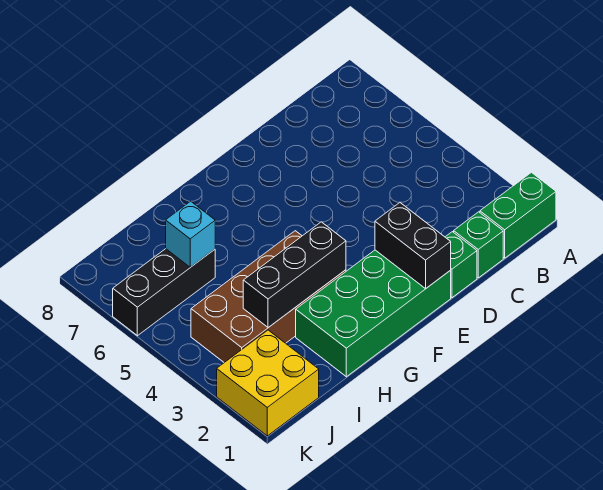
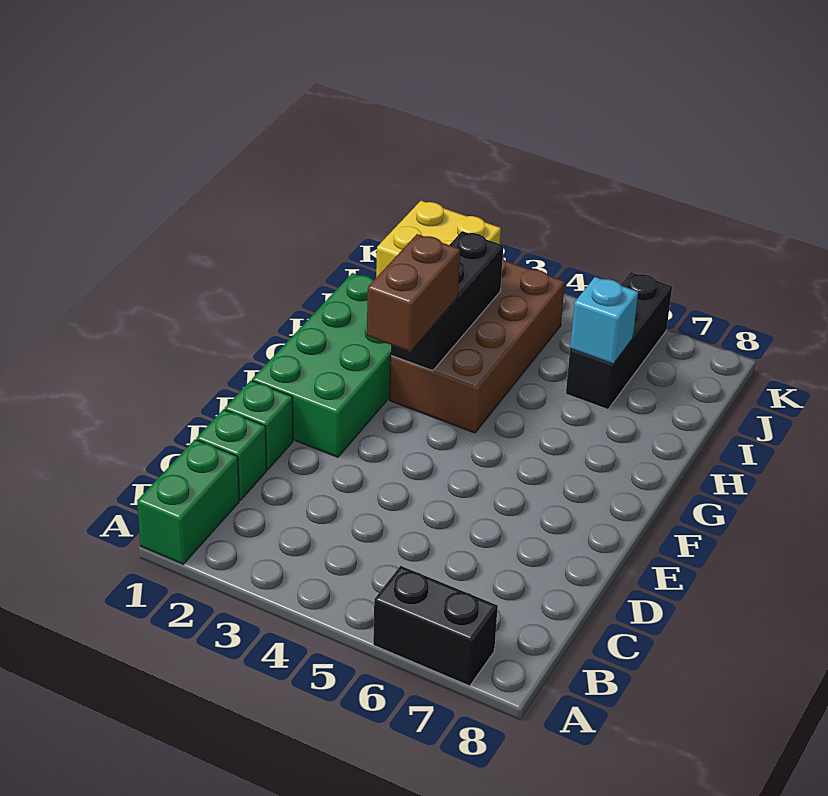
black 1x2 brick [375,203,451,289] -> black 1x2 brick moved to [373,566,498,686]
none -> brown 1x2 brick [367,234,460,352]

